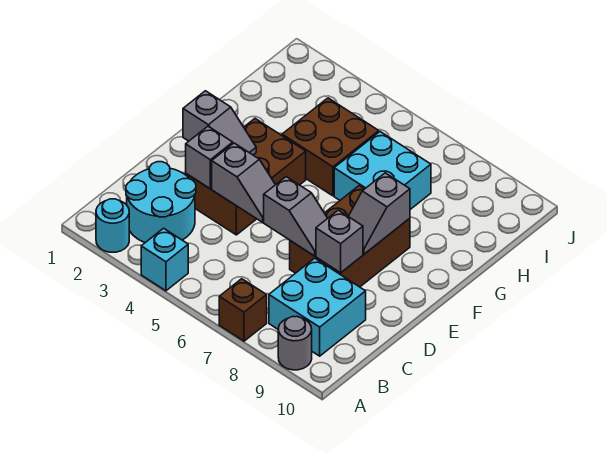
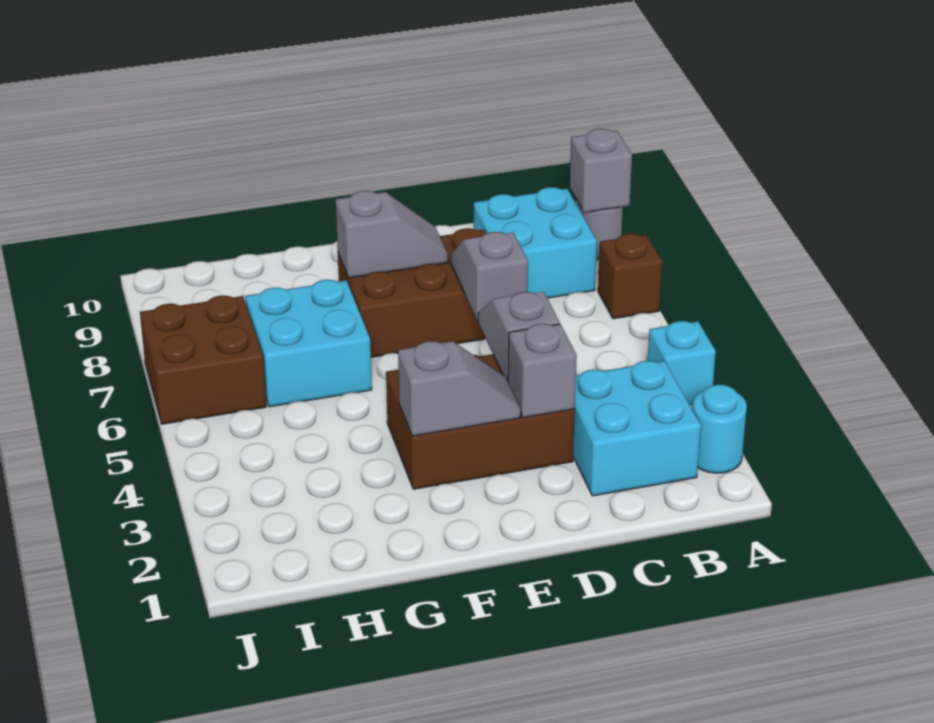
cyan 2x2 round brick [126,162,196,243] -> cyan 2x2 brick [573,361,701,496]
grey 1x1 brick [316,210,363,273] -> grey 1x1 brick moved to [570,129,632,213]
grey 1x2 slope [183,91,256,155] -> grey 1x2 slope turned to [398,341,520,436]
brown 2x2 brick [282,98,379,196] -> brown 2x2 brick moved to [140,296,266,424]

